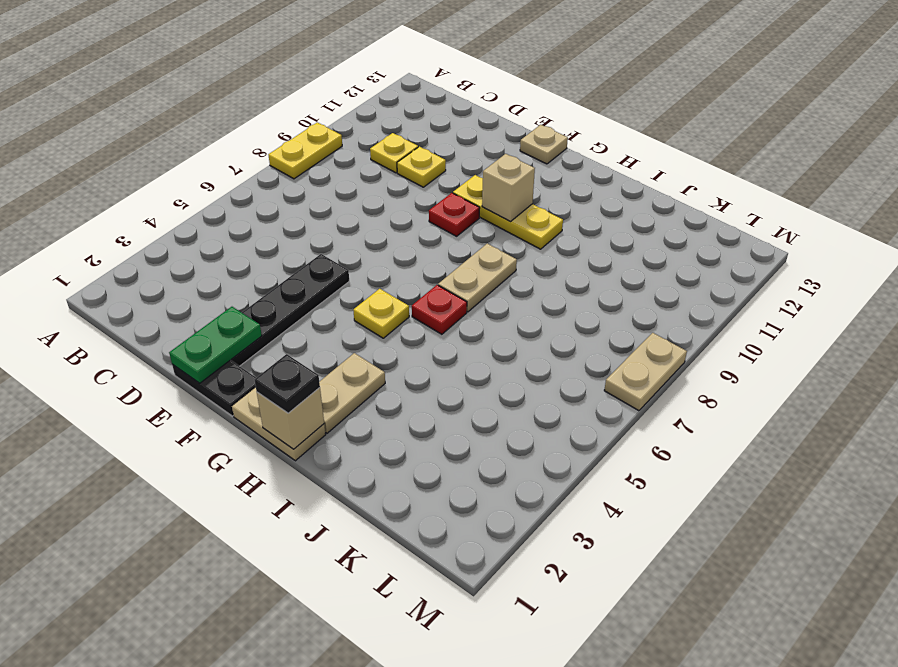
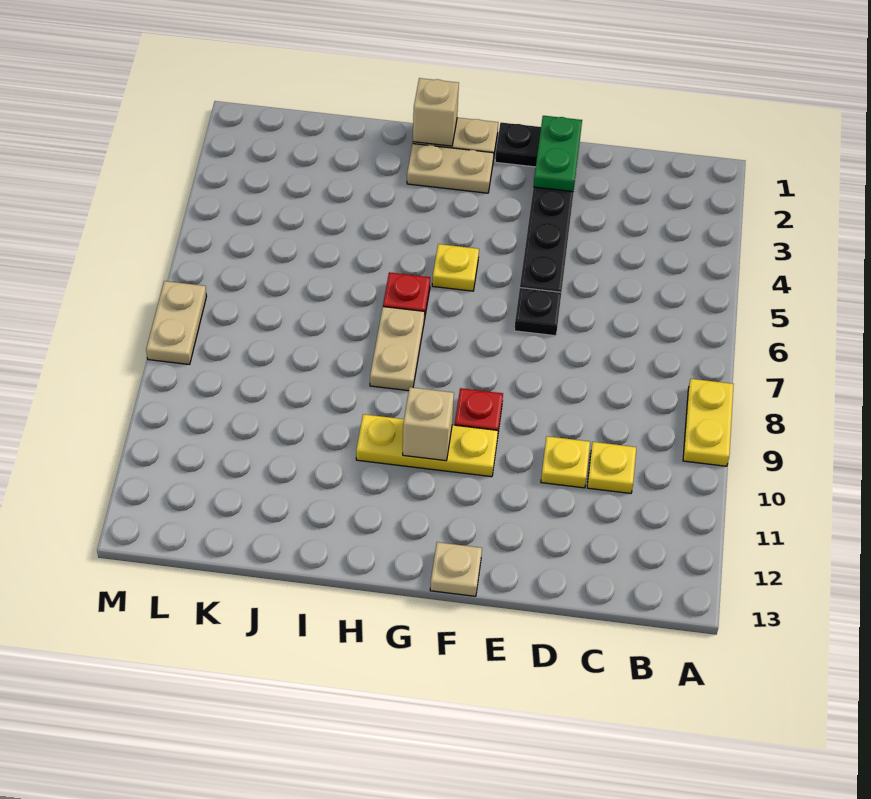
black 1x1 plate [255,354,320,413] -> black 1x1 plate moved to [514,288,561,336]
tan 1x2 plate [319,353,385,433] -> tan 1x2 plate turned to [407,144,494,193]

